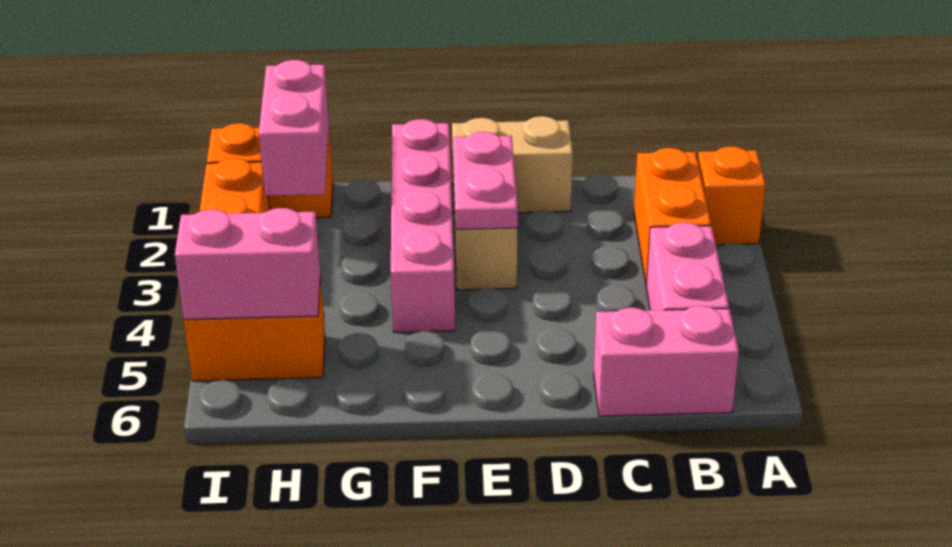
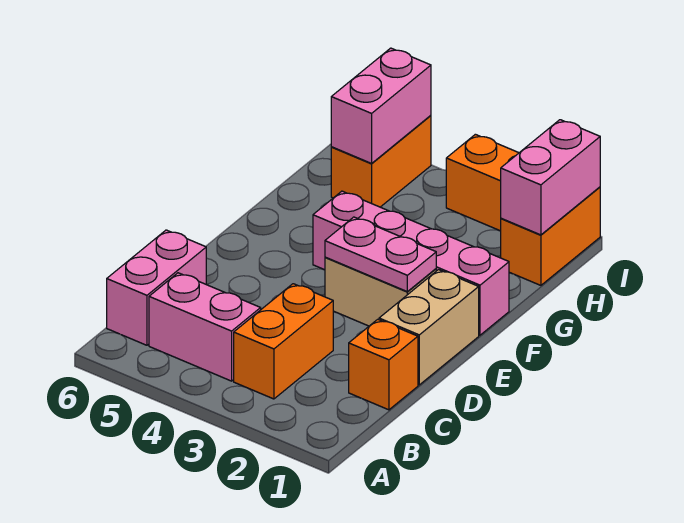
orange 1x1 brick [698,147,766,245] -> orange 1x1 brick moved to [349,319,418,410]
orange 1x2 brick [634,148,711,283] -> orange 1x2 brick turned to [234,284,333,399]
pink 1x2 brick [259,60,329,196] -> pink 1x2 brick turned to [501,120,600,235]

